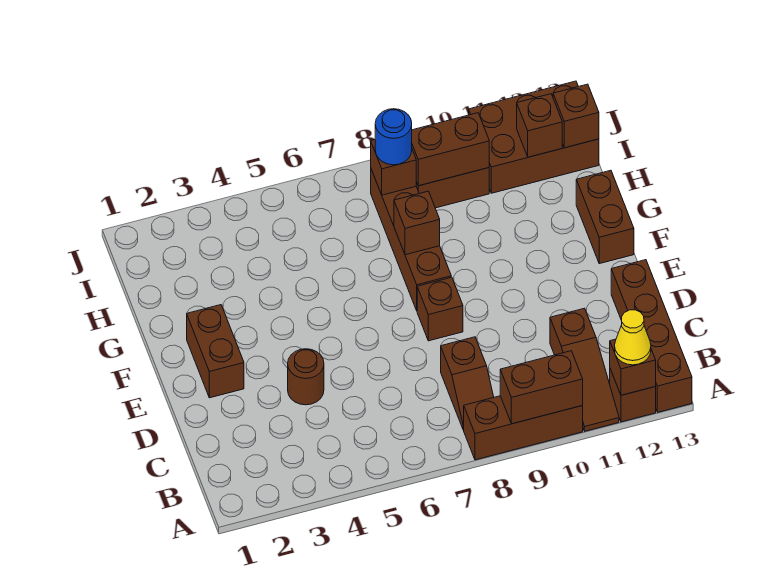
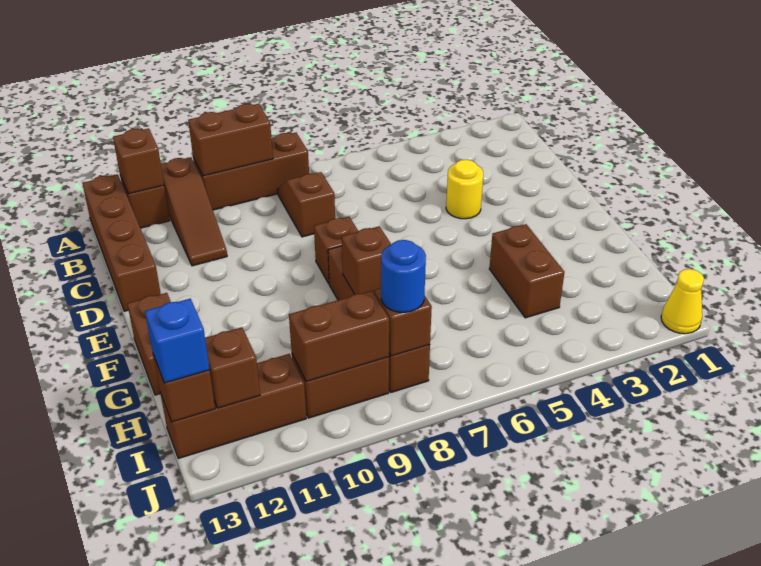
brown 1x3 slope [550,308,619,431] -> brown 1x3 slope turned to [161,157,227,266]
yellow 1x1 cone [615,310,651,365] -> yellow 1x1 cone moved to [661,269,704,334]
brown 1x1 round brick [288,349,324,405] -> yellow 1x1 round brick [446,160,483,219]
brown 1x2 brick [187,305,244,398] -> brown 1x2 brick moved to [489,224,564,318]
brown 2x3 brick [469,81,599,193] -> brown 1x3 brick [160,354,306,459]
none -> blue 1x1 brick [145,299,210,383]

